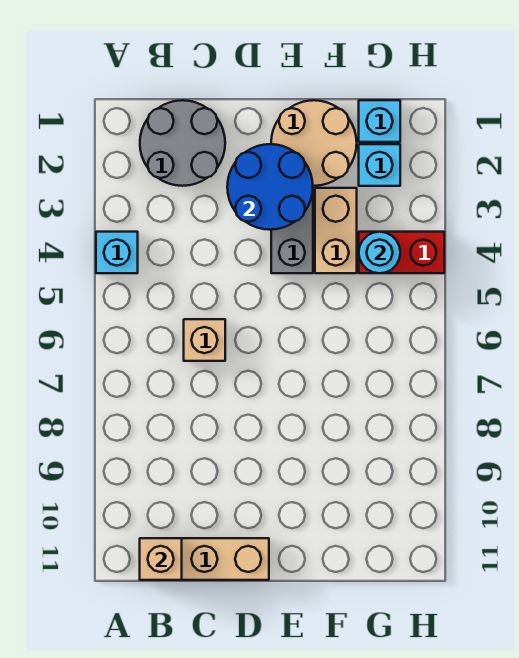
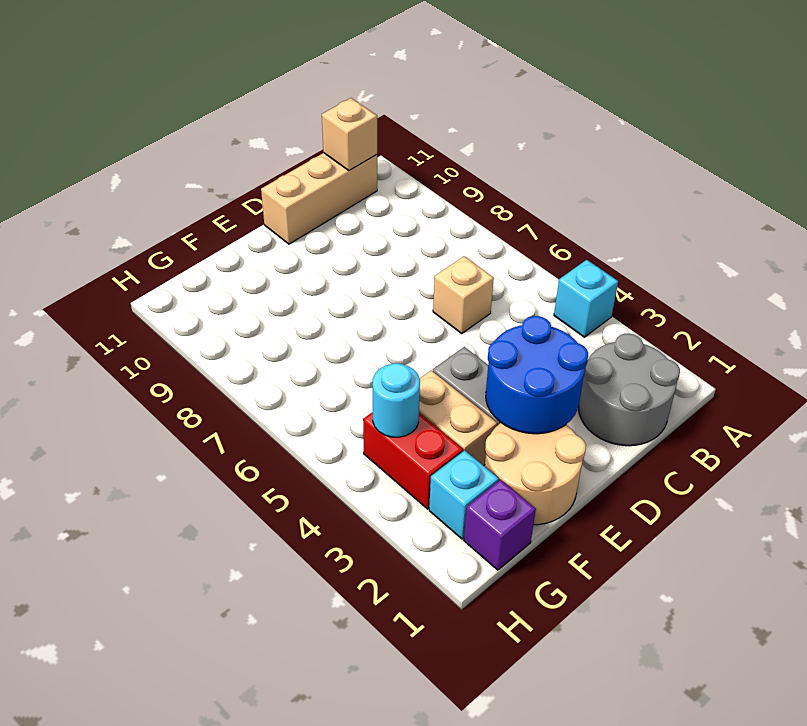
cyan 1x1 brick [359,100,400,142] -> purple 1x1 brick [464,480,536,570]
red 1x2 brick [359,232,444,273] -> red 1x2 brick turned to [363,412,463,509]

